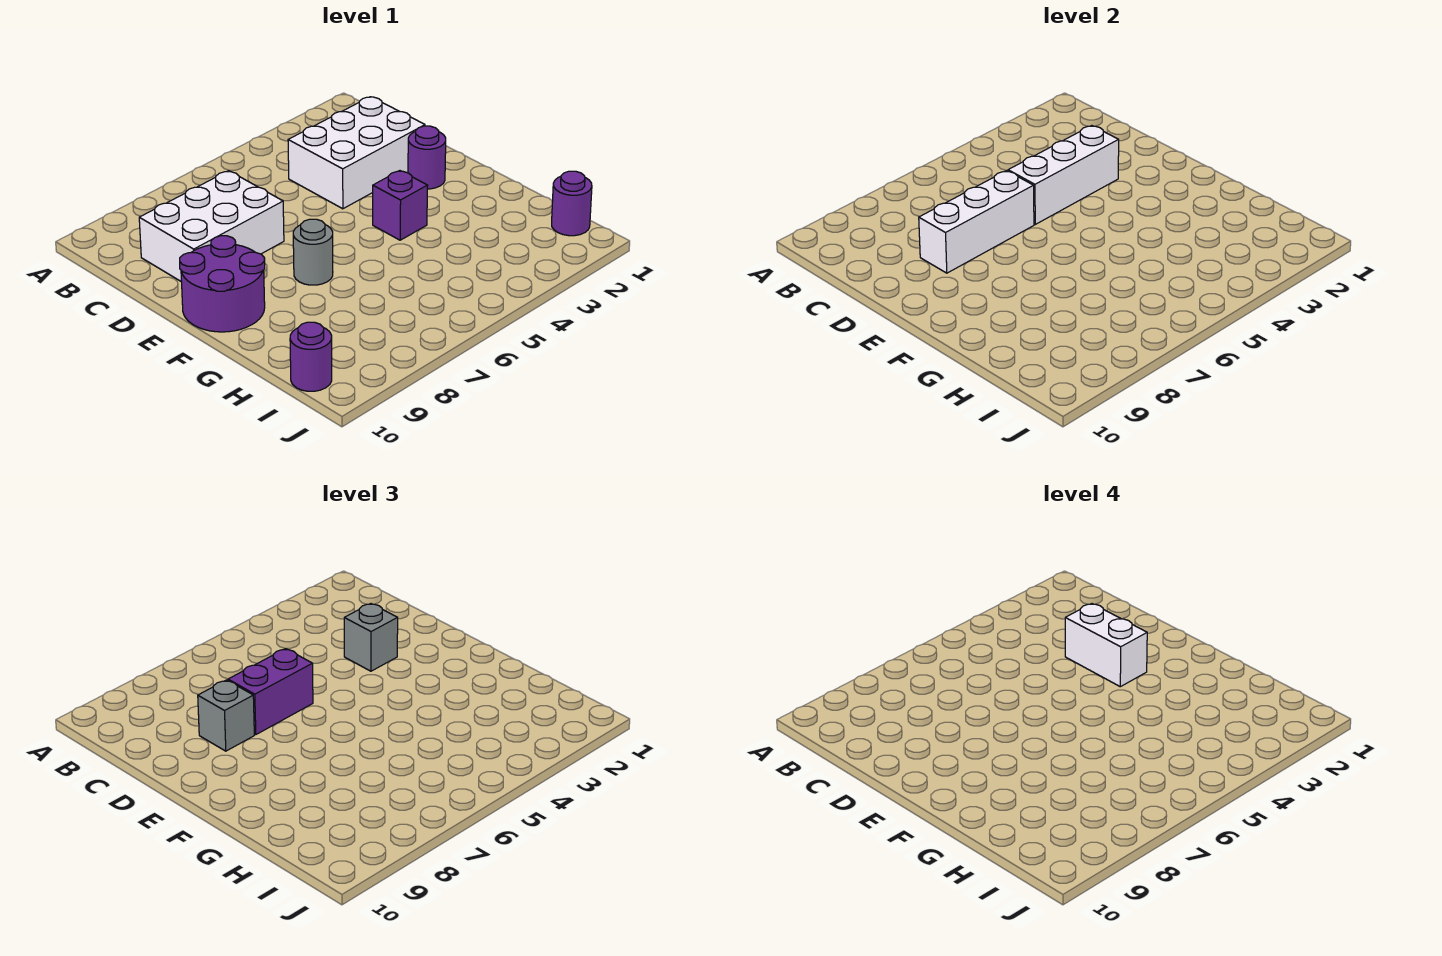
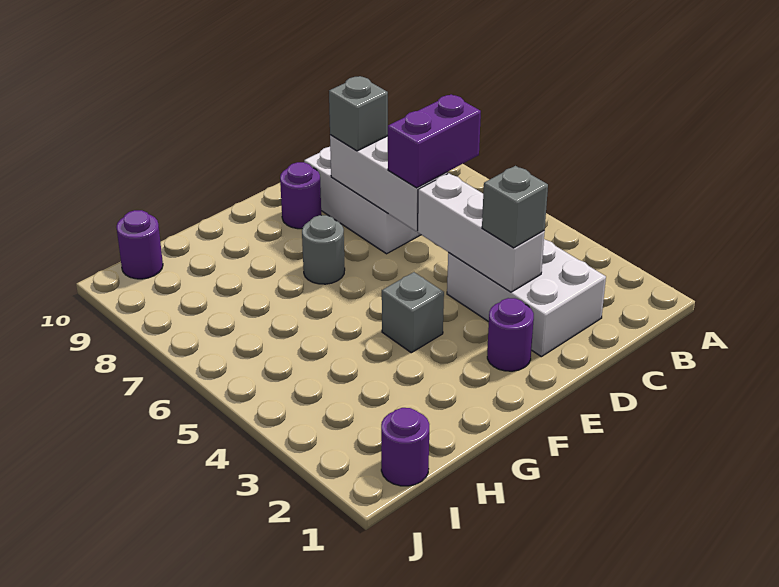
white 1x2 brick [1065,604,1147,687] -> none
purple 1x2 brick [228,649,313,735] -> purple 1x2 brick turned to [388,94,481,188]
purple 2x2 round brick [180,236,265,332] -> purple 1x1 round brick [280,162,321,229]
purple 1x1 brick [373,171,428,240] -> grey 1x1 brick [382,272,444,353]

